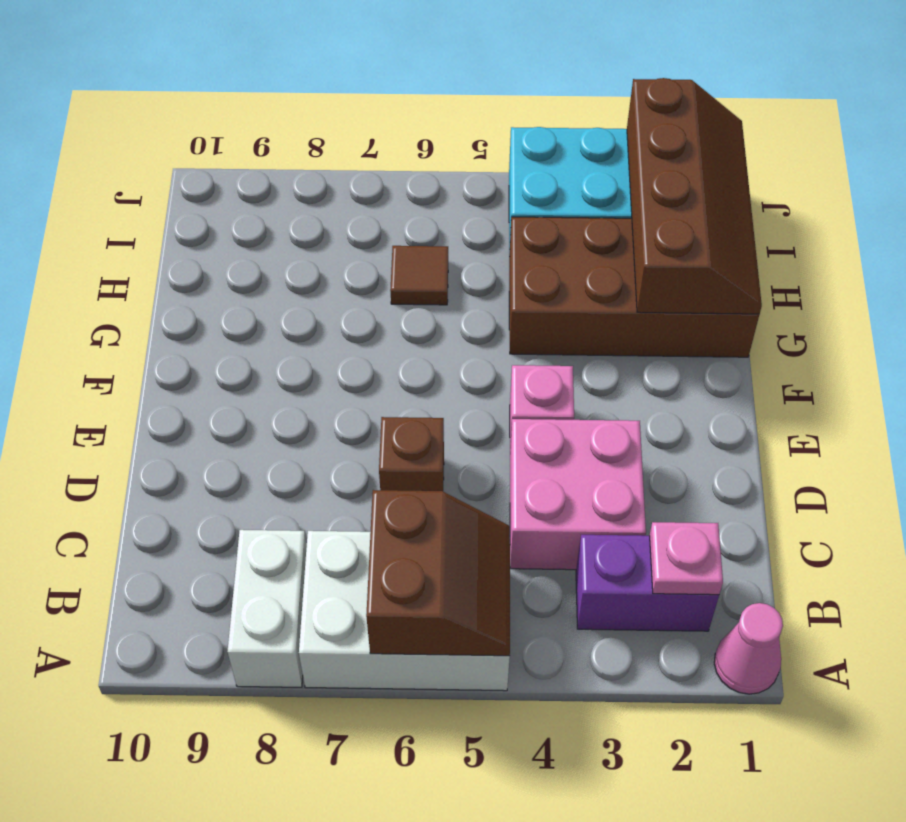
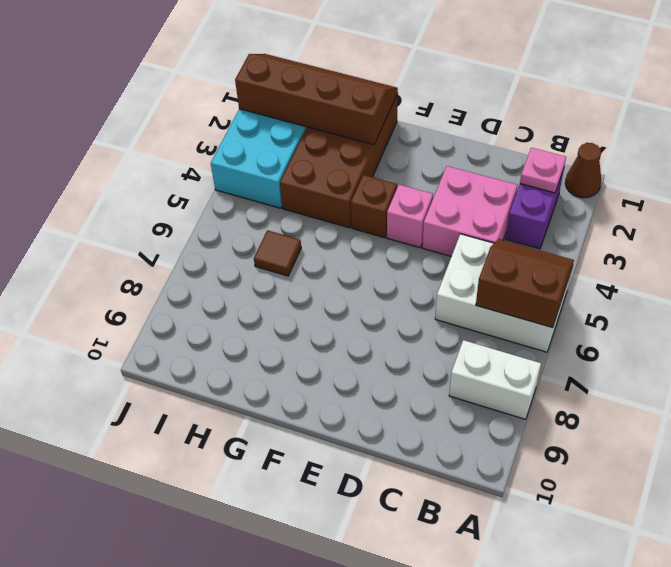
pink 1x1 cone [714,603,783,694] -> brown 1x1 cone [565,143,601,198]
white 2x3 brick [299,531,510,691] -> white 2x3 brick turned to [435,234,572,352]
brown 1x1 brick [379,417,444,491] -> brown 1x1 brick moved to [351,175,397,238]

